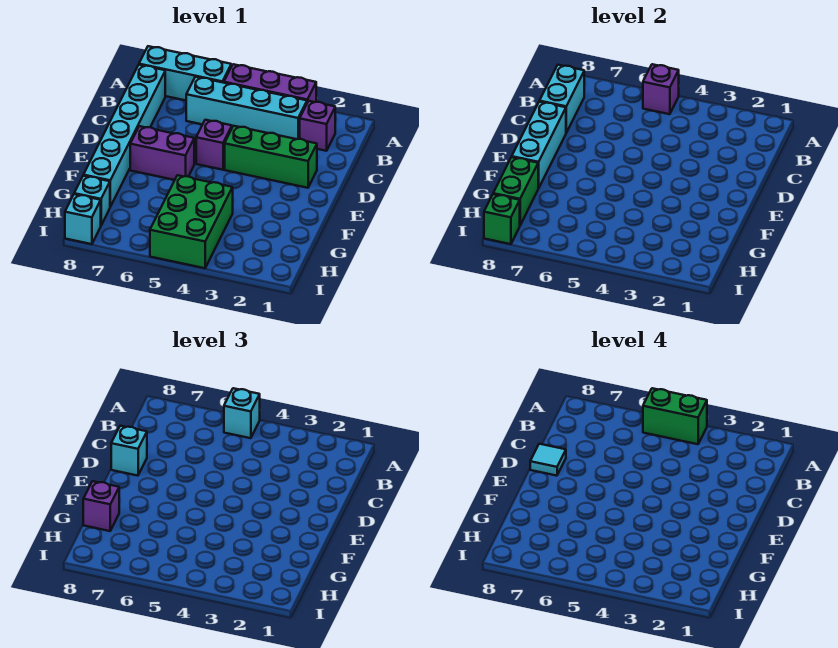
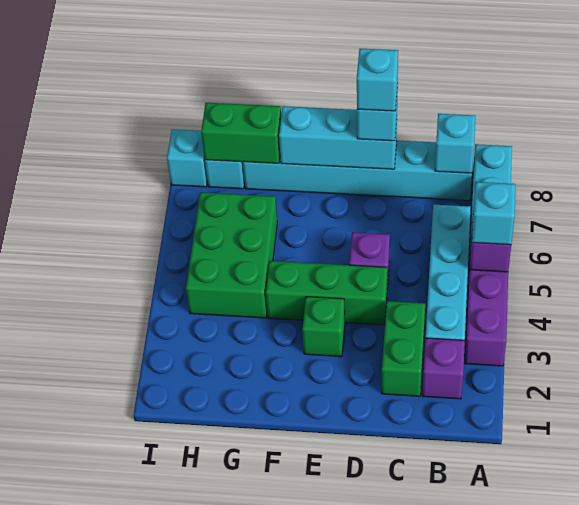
green 1x2 brick [643,388,707,444] -> green 1x2 brick moved to [382,301,425,396]
cyan 1x2 brick [539,65,584,133] -> cyan 1x1 brick [435,114,475,173]
green 1x3 brick [225,126,317,188] -> green 1x3 brick turned to [266,261,387,325]
cyan 1x1 tile [530,444,566,476] -> cyan 1x1 brick [357,49,398,111]
purple 1x2 brick [130,126,194,180] -> none
green 2x3 brick [150,175,233,268] -> green 2x3 brick turned to [186,192,277,318]
purple 1x1 brick [83,481,119,531] -> none
green 1x1 brick [484,194,520,244] -> green 1x1 brick moved to [302,297,345,357]

